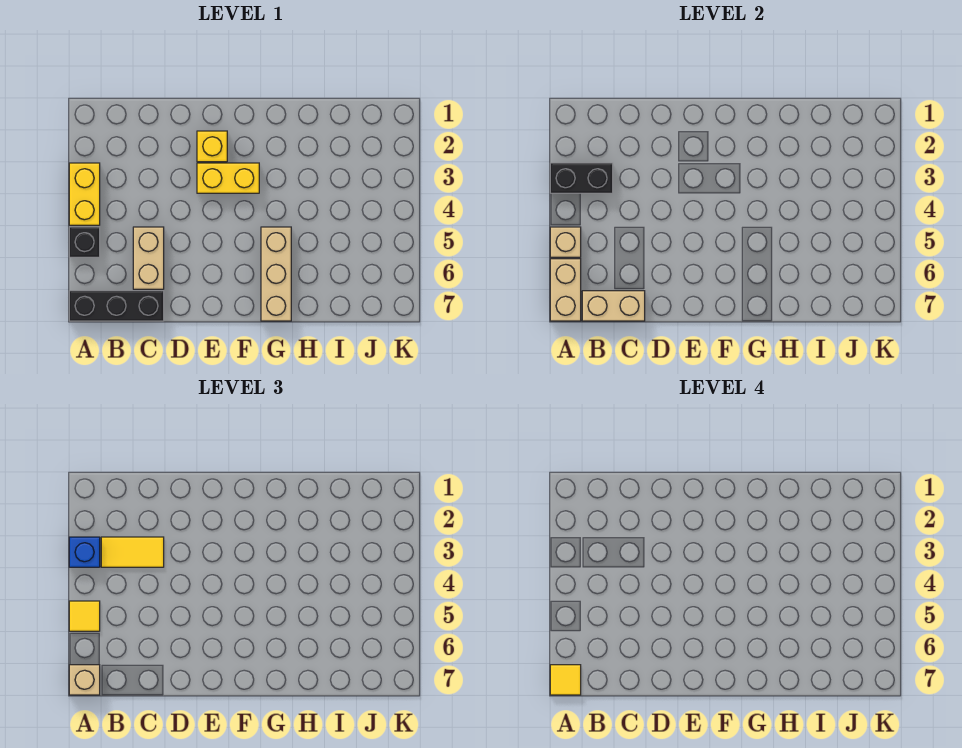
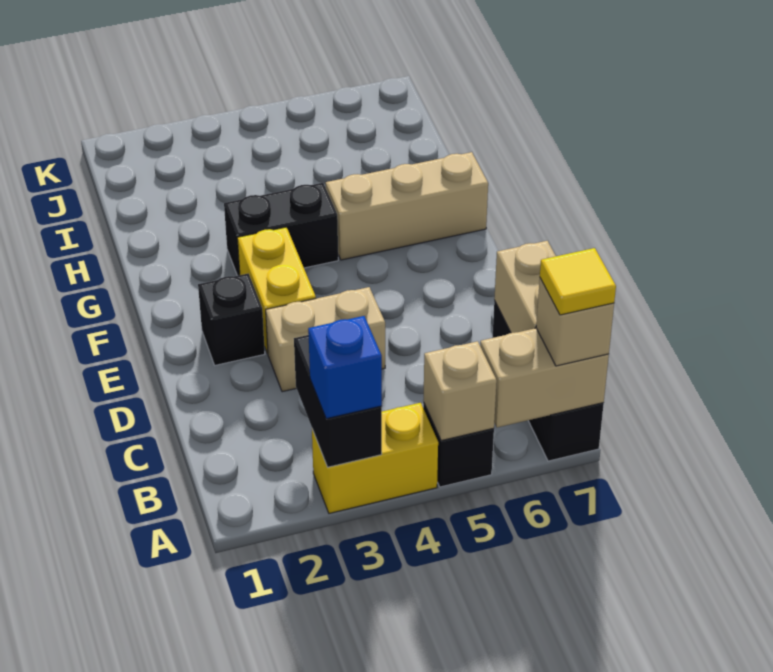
yellow 1x1 tile [69,601,100,631] -> none
yellow 1x2 tile [101,537,164,567] -> none
tan 1x2 brick [133,227,164,289] -> tan 1x2 brick moved to [266,287,385,392]
yellow 1x1 brick [197,131,227,162] -> black 1x1 brick [198,273,265,365]
none -> black 1x2 brick [224,183,338,276]

